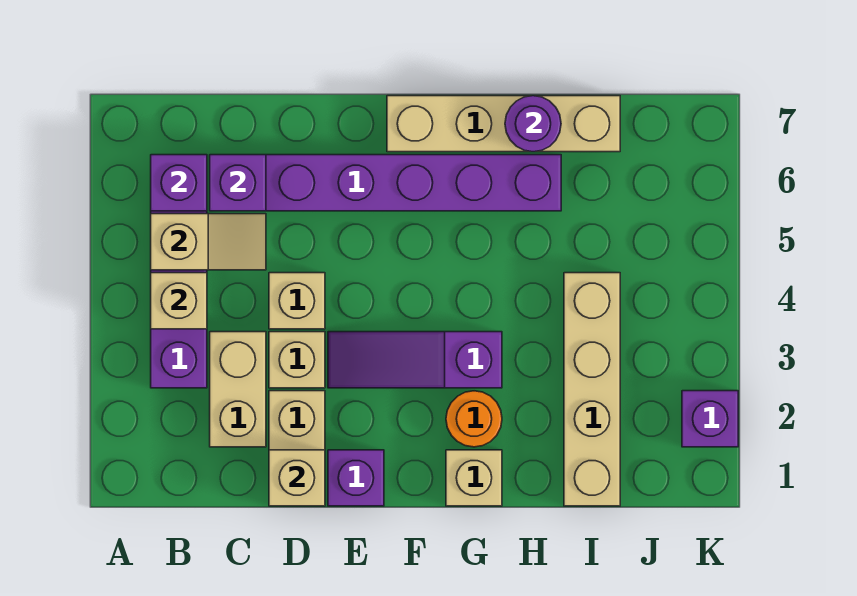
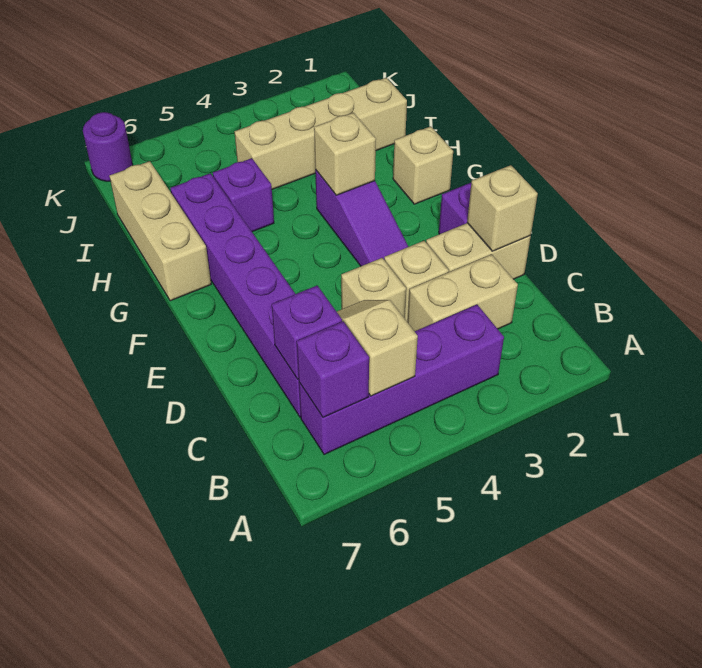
tan 1x1 brick [151,273,207,329] -> tan 1x1 brick moved to [314,113,376,195]
tan 1x4 brick [387,96,620,152] -> tan 1x3 brick [110,161,211,301]
orange 1x1 round brick [446,391,502,447] -> none
purple 1x1 round brick [505,96,561,152] -> purple 1x1 round brick moved to [83,112,133,181]
purple 1x1 brick [682,391,738,447] -> purple 1x1 brick moved to [213,158,274,232]

